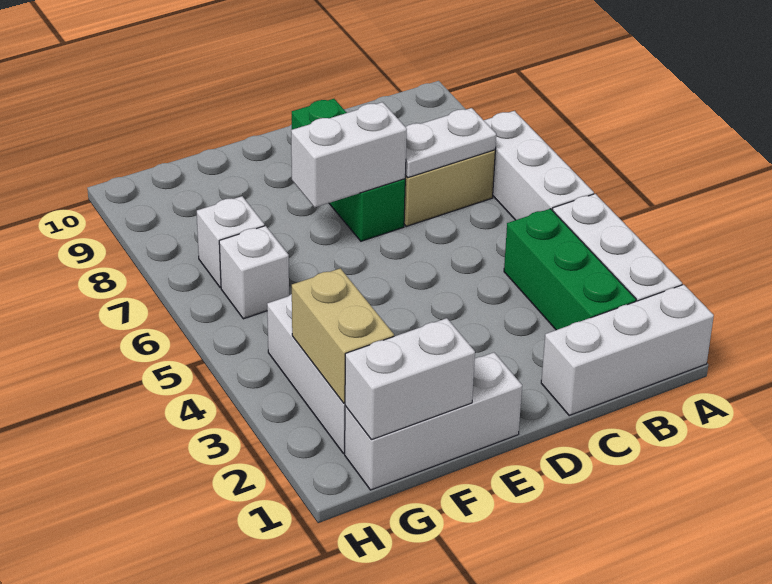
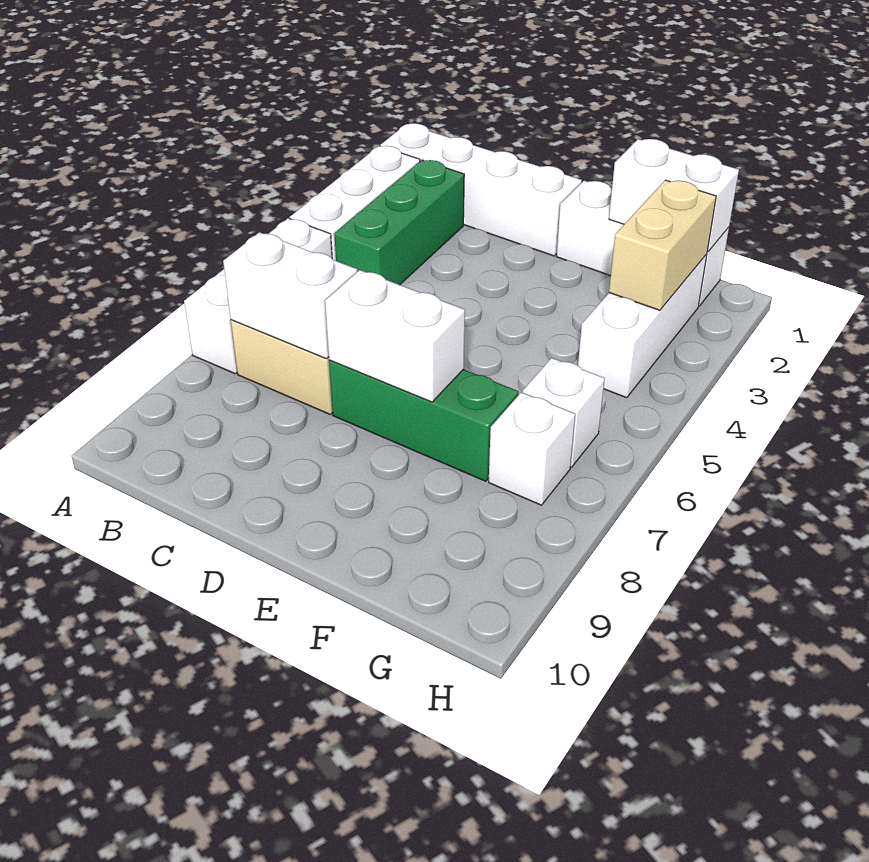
white 1x3 brick [541,285,714,416] -> white 1x4 brick [380,123,582,256]
white 1x2 plate [405,108,496,178] -> white 1x2 brick [223,232,357,359]
green 1x3 brick [292,99,405,241] -> green 1x3 brick turned to [329,360,519,481]

